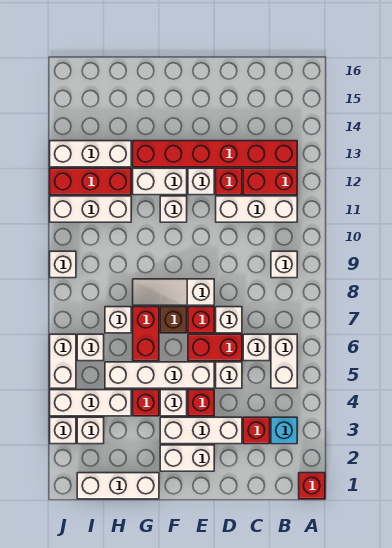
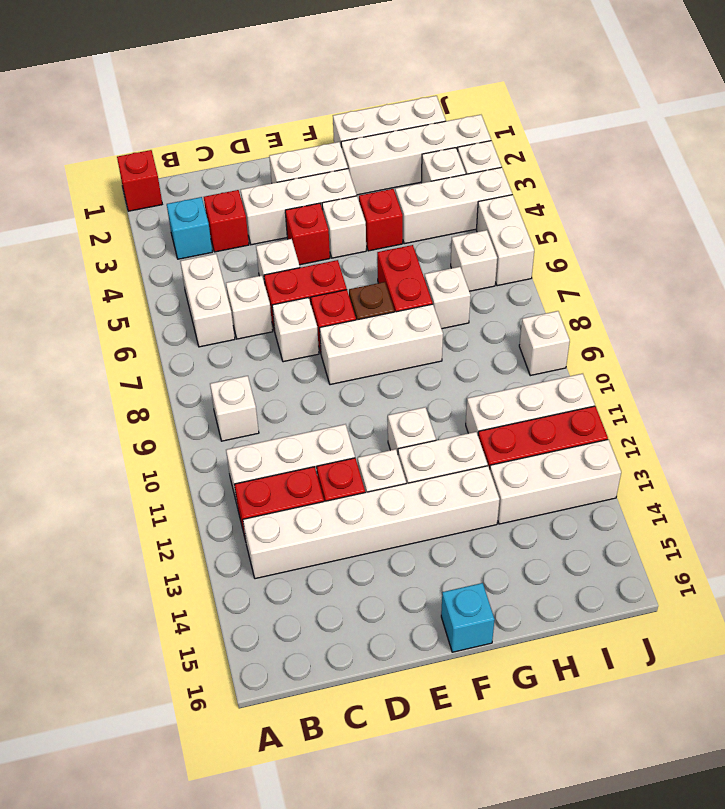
red 1x6 brick [133,141,297,167] -> white 1x6 brick [243,466,500,579]
white 1x4 brick [105,362,214,388] -> white 1x4 brick moved to [341,115,491,195]
white 1x3 slope [133,279,214,305] -> white 1x3 brick [320,304,443,385]
none -> cyan 1x1 brick [441,583,495,652]

